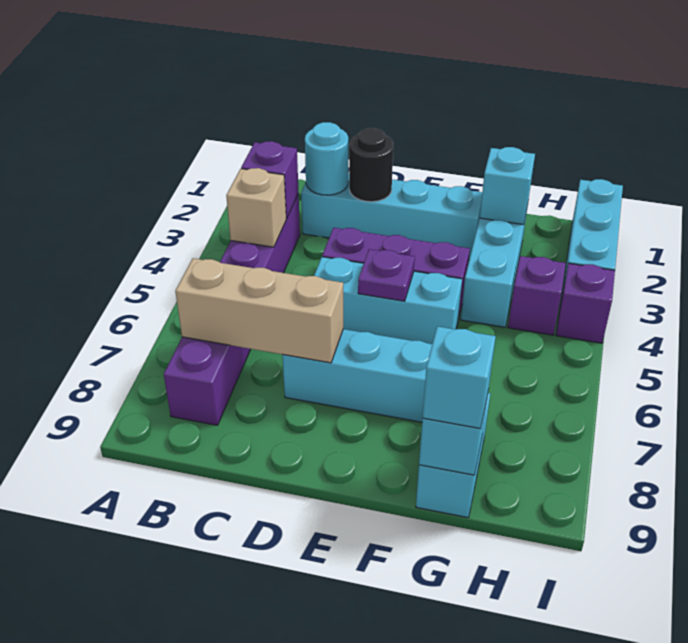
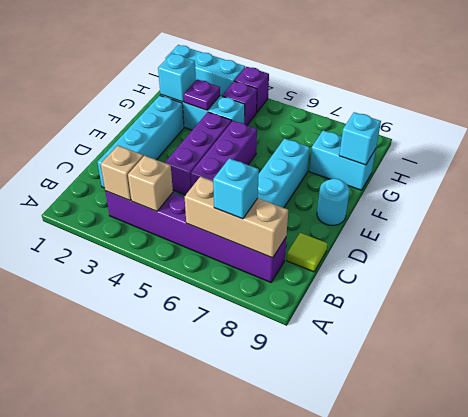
purple 1x1 brick [241,141,299,219] -> tan 1x1 brick [101,146,143,201]
tan 1x3 brick [175,258,343,363] -> tan 1x3 brick turned to [185,177,288,258]
cyan 1x1 round brick [305,122,348,195] -> cyan 1x1 round brick moved to [317,178,350,225]
none -> lime 1x1 tile [287,233,327,272]
black 1x1 round brick [349,128,393,202] -> none
cyan 1x3 brick [314,257,462,344] -> purple 1x3 brick [191,121,257,187]
purple 1x1 plate [358,249,415,301] -> purple 1x1 plate moved to [184,79,220,110]
cyan 1x1 brick [423,326,496,429] -> cyan 1x1 brick moved to [213,158,259,219]

